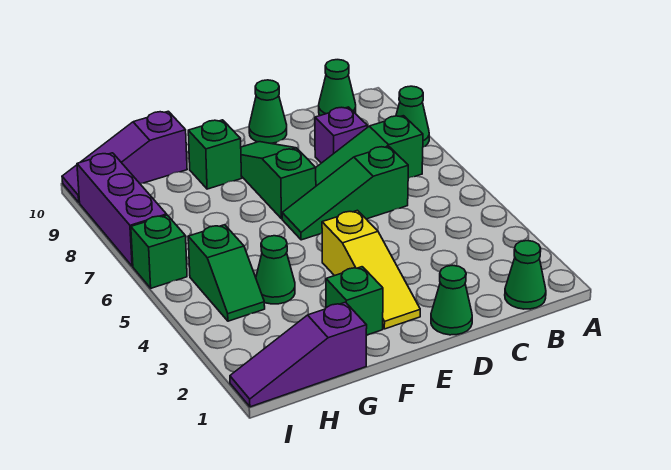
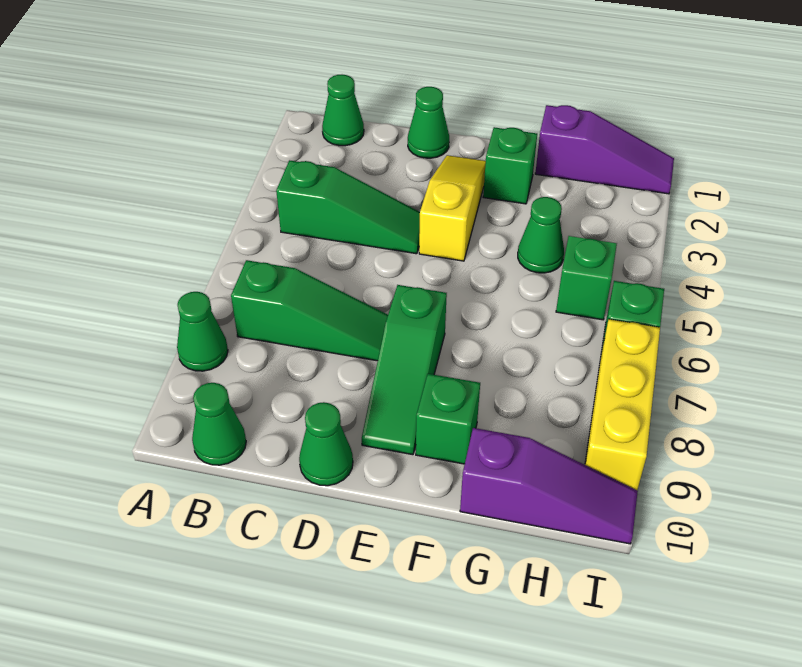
green 1x3 slope [282,146,408,240] -> green 1x3 slope moved to [276,160,420,254]
purple 1x1 brick [315,107,367,163] -> none
purple 1x3 brick [77,153,167,266] -> yellow 1x3 brick [585,319,660,490]

